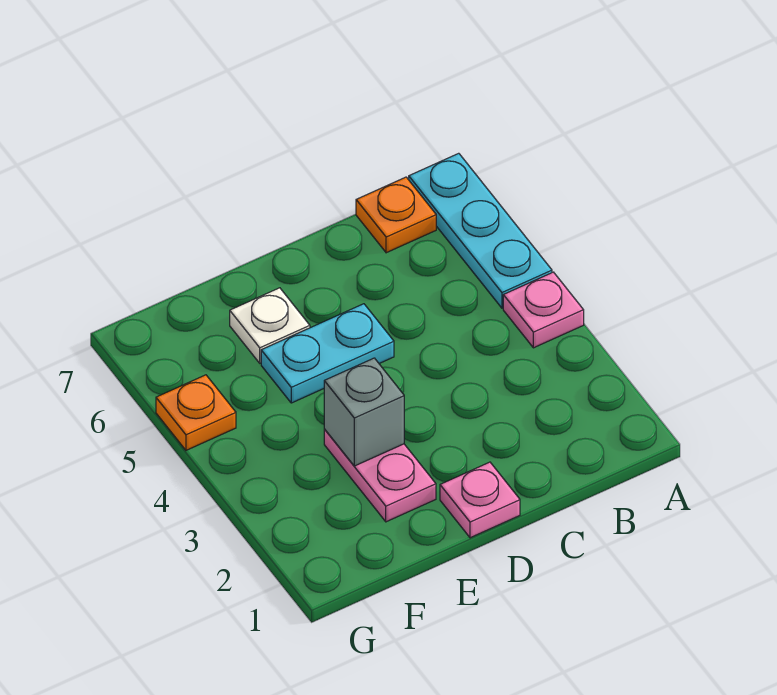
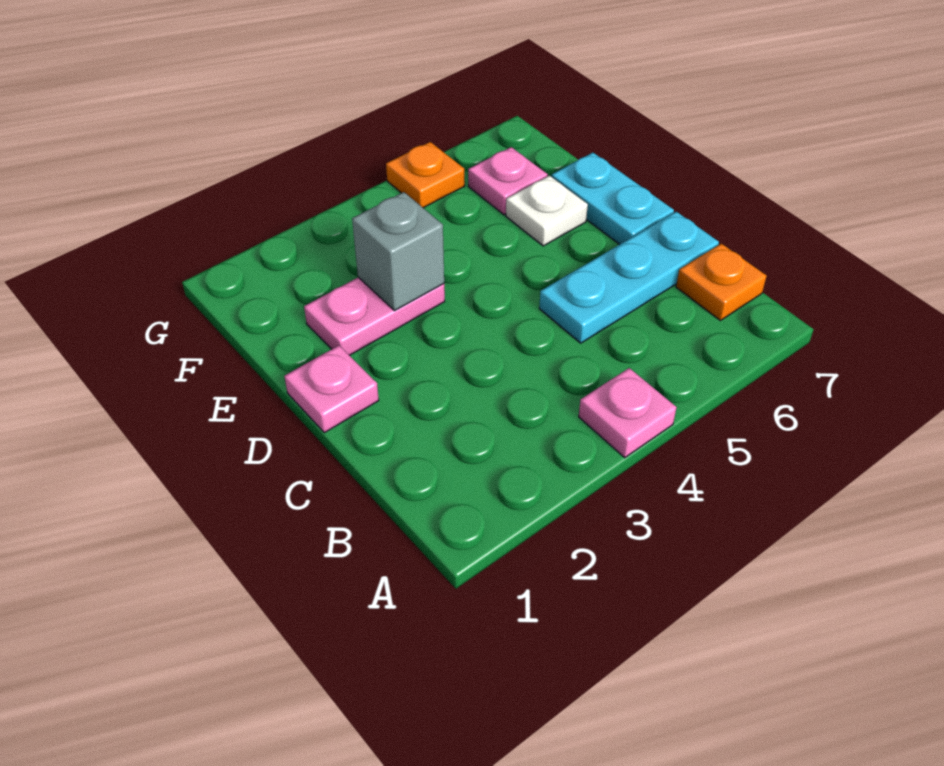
cyan 1x3 plate [409,153,552,308] -> cyan 1x3 plate moved to [539,212,719,343]
cyan 1x2 plate [261,304,394,403] -> cyan 1x2 plate moved to [551,153,674,245]
none -> pink 1x1 plate [468,147,548,215]

